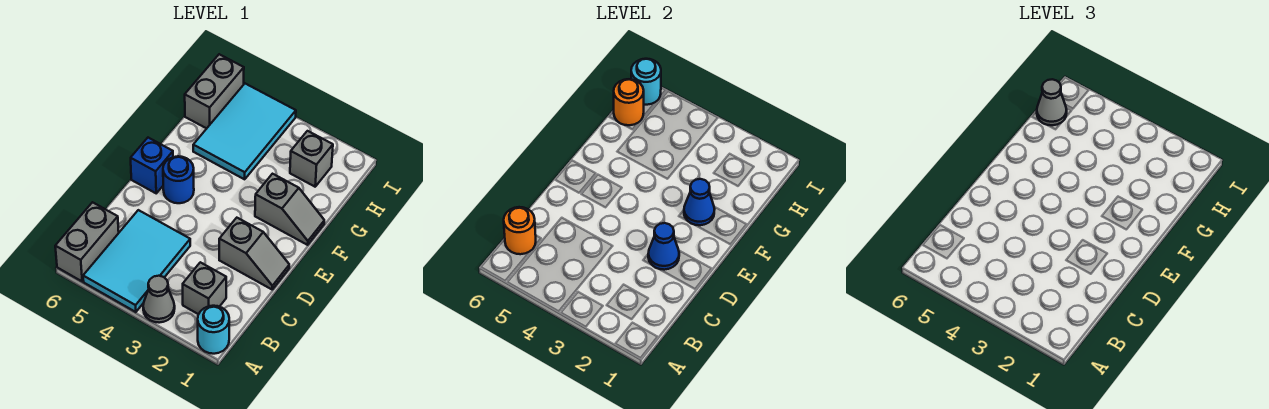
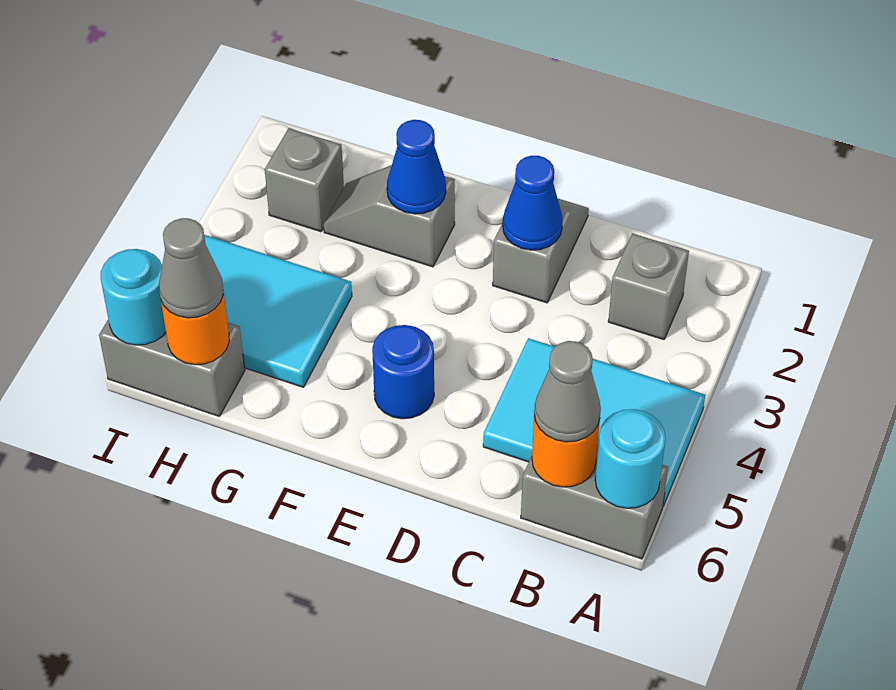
cyan 1x1 round brick [198,306,229,354] -> cyan 1x1 round brick moved to [595,409,666,508]
grey 1x1 cone [143,276,175,323] -> grey 1x1 cone moved to [534,341,601,442]
blue 1x1 brick [131,138,173,193] -> none
grey 1x2 slope [255,174,324,245] -> grey 1x2 slope turned to [324,165,455,267]

